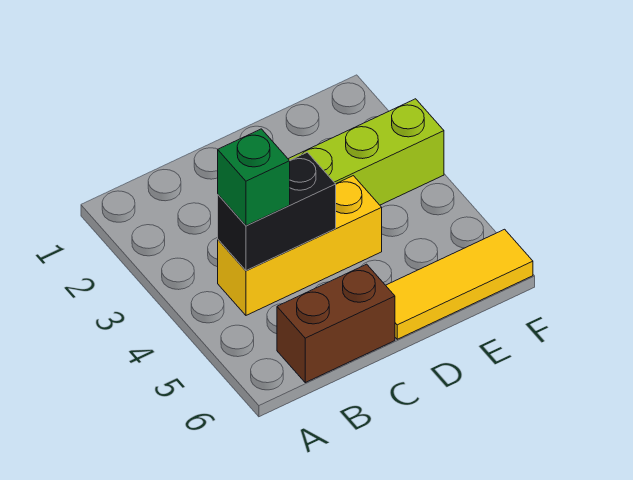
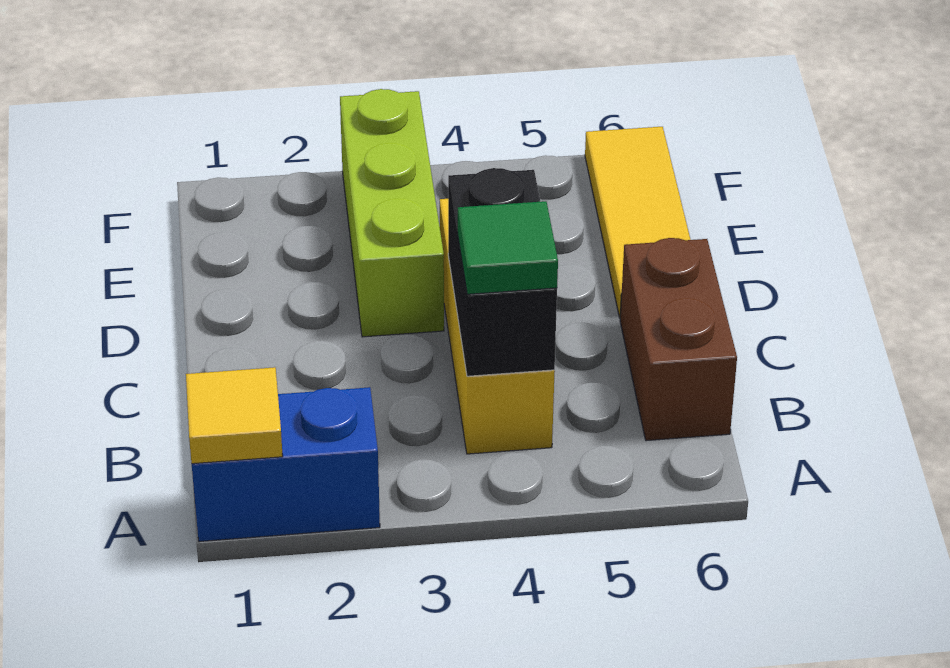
none -> blue 1x2 brick [192,387,380,542]
none -> yellow 1x1 tile [186,367,283,464]
green 1x1 brick [218,129,290,226] -> green 1x1 tile [458,201,558,294]

